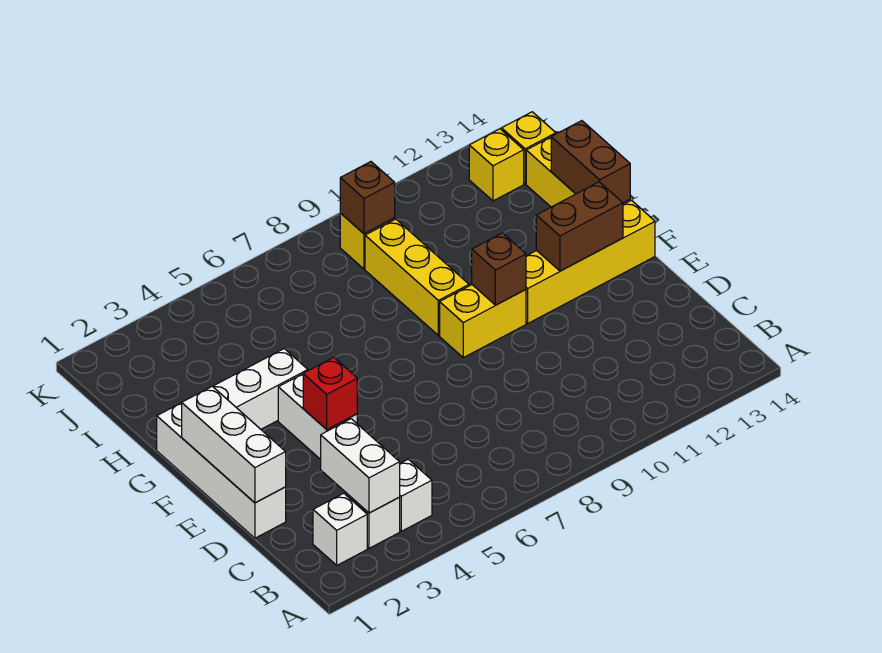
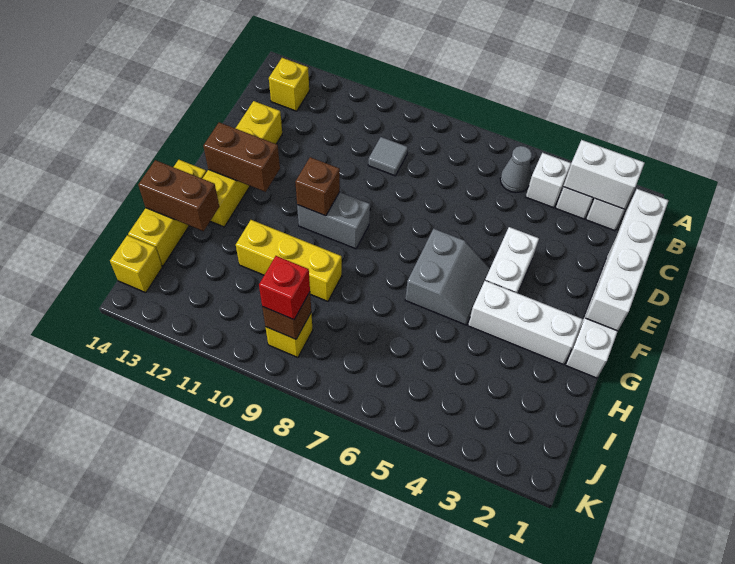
white 1x2 brick [321,419,400,513] -> white 1x2 brick turned to [563,140,645,209]
none -> grey 1x1 cone [500,146,532,192]
none -> grey 1x1 tile [368,137,408,176]
white 1x3 brick [182,386,286,503] -> white 1x4 brick [586,189,669,331]
red 1x1 brick [303,357,357,429] -> red 1x1 brick moved to [259,256,310,320]
none -> grey 2x2 slope [405,229,490,325]
yellow 1x2 brick [440,285,526,358] -> grey 1x2 brick [297,192,370,249]
yellow 1x4 brick [526,200,655,323] -> yellow 1x4 brick turned to [202,101,282,227]
yellow 1x3 brick [365,219,469,335] -> yellow 1x3 brick turned to [236,220,342,301]
brown 1x2 brick [551,121,630,203] -> brown 1x2 brick turned to [138,160,219,231]
yellow 1x1 brick [469,129,524,201] -> yellow 1x1 brick moved to [269,58,309,111]

